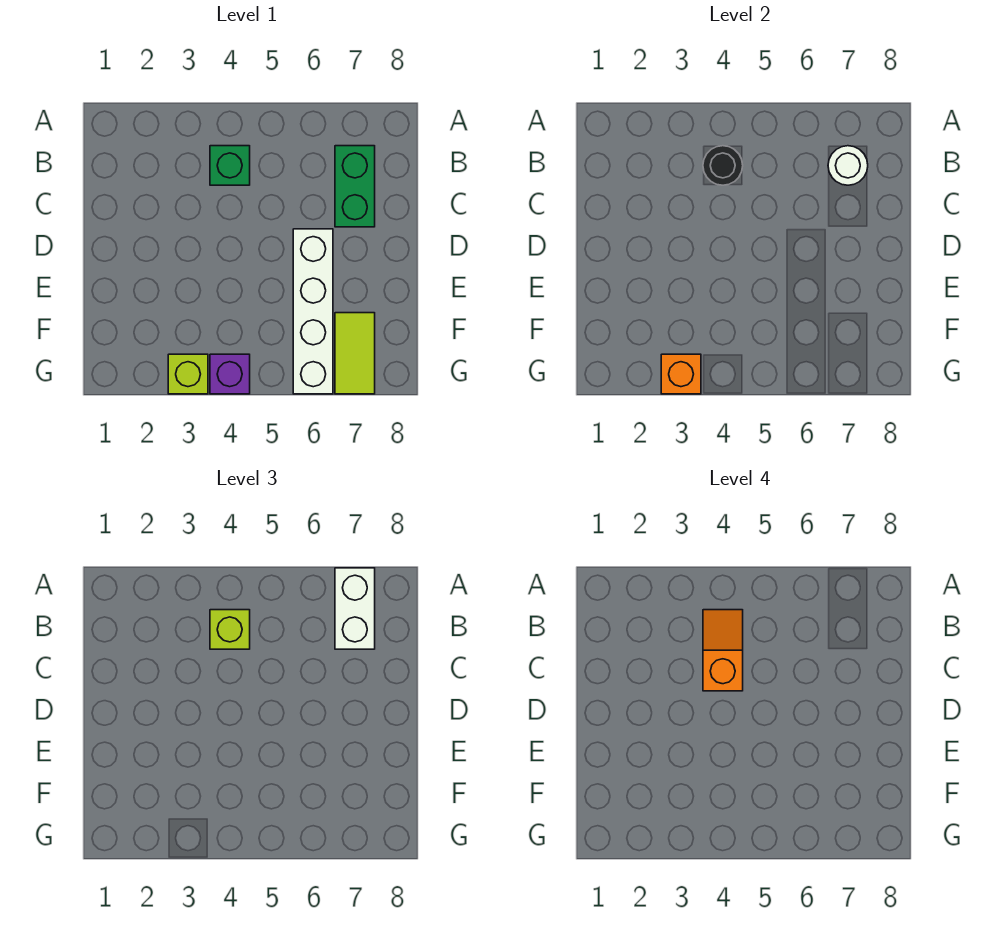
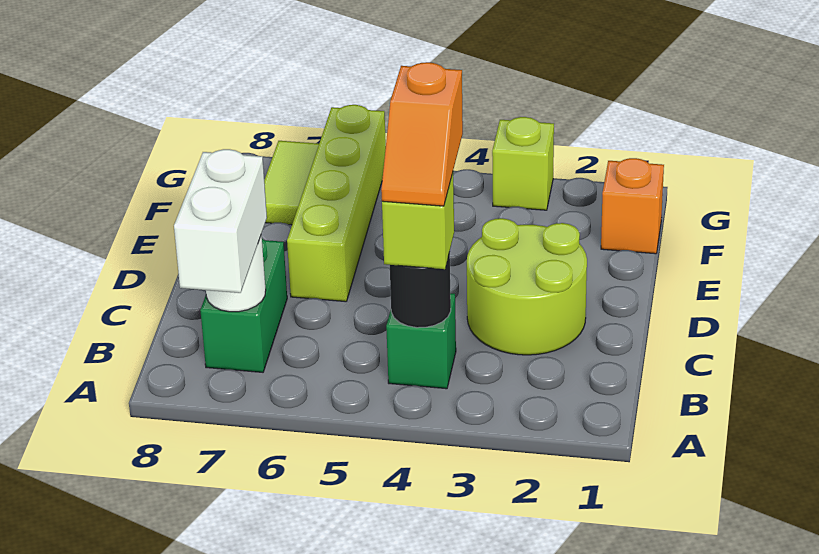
none -> lime 2x2 round brick [467,218,587,355]
white 1x4 brick [293,229,333,394] -> lime 1x4 brick [287,105,386,302]
orange 1x1 brick [661,354,701,394] -> orange 1x1 brick moved to [601,158,664,254]
purple 1x1 brick [210,354,250,394] -> none

